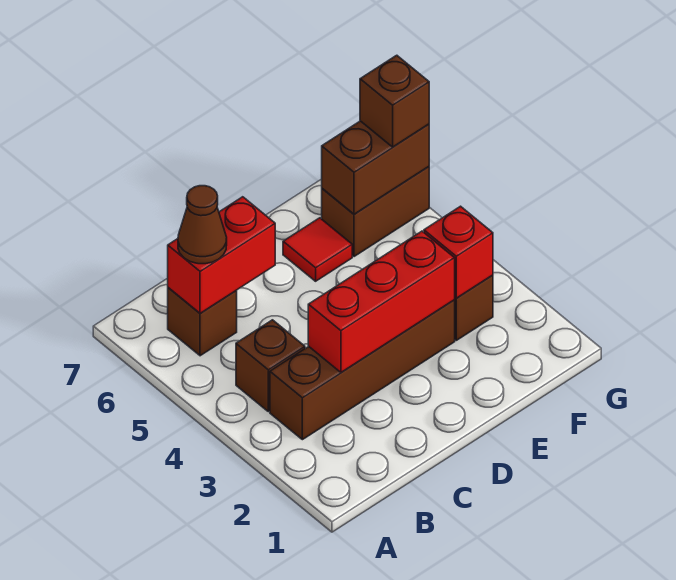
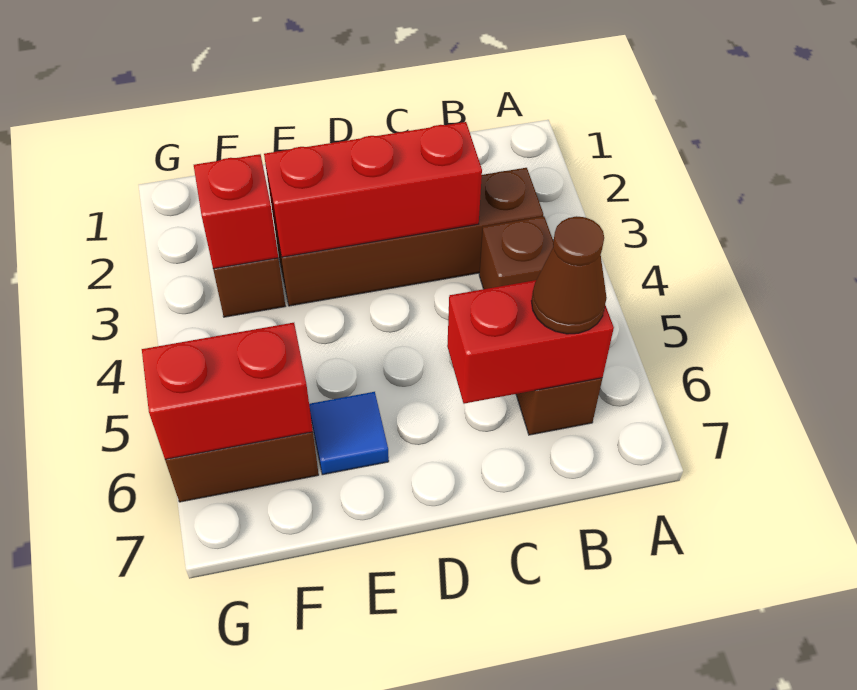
red 1x1 tile [283,218,352,281] -> blue 1x1 tile [309,392,389,475]
brown 1x2 brick [322,121,429,214] -> red 1x2 brick [142,323,313,459]
brown 1x1 brick [360,55,429,147] -> none

